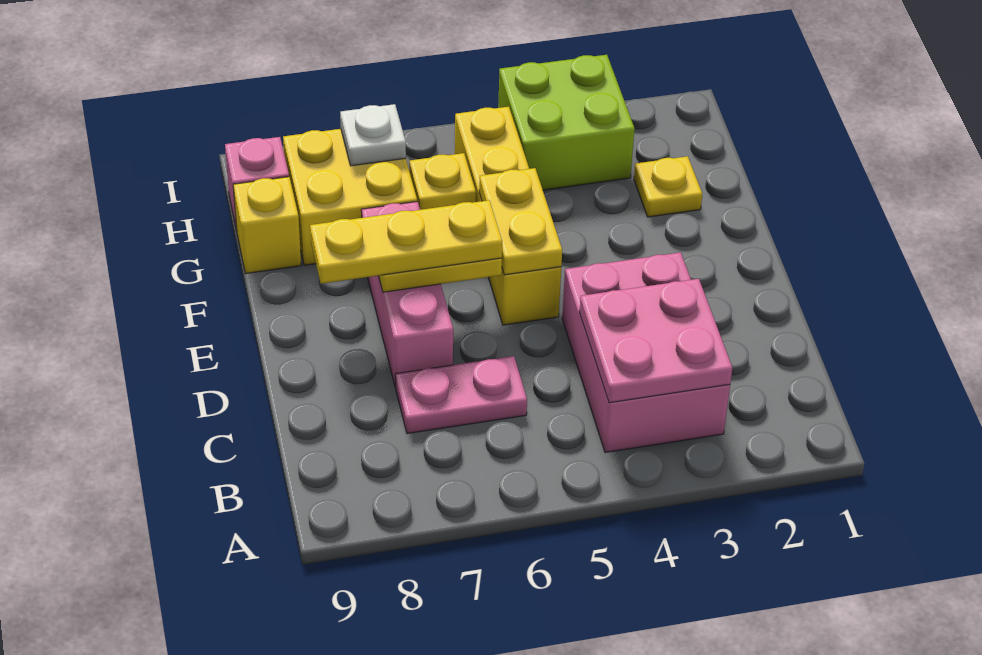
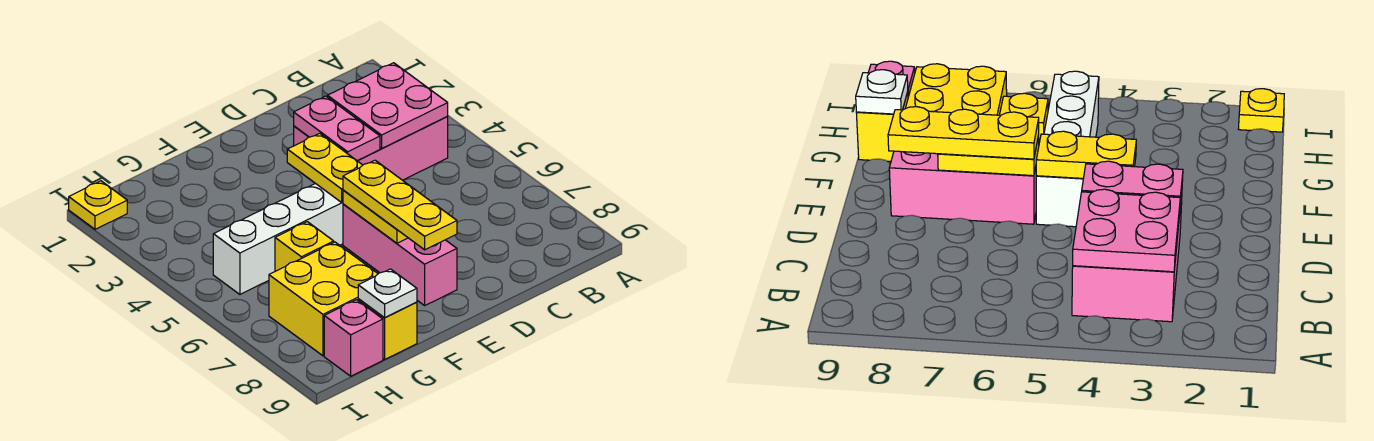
pink 1x2 plate [395,356,527,434] -> pink 1x2 plate moved to [294,96,380,161]
pink 1x3 brick [361,201,453,387] -> pink 1x3 brick turned to [343,204,457,305]
yellow 1x4 brick [455,107,561,325] -> white 1x4 brick [213,183,343,294]
yellow 1x2 plate [479,168,562,275] -> yellow 1x2 plate turned to [287,133,362,202]
yellow 1x1 plate [634,156,702,217] -> yellow 1x1 plate moved to [69,181,127,229]
lime 2x2 brick [498,55,635,190] -> none
white 1x1 plate [340,104,406,166] -> white 1x1 plate moved to [358,269,417,318]

